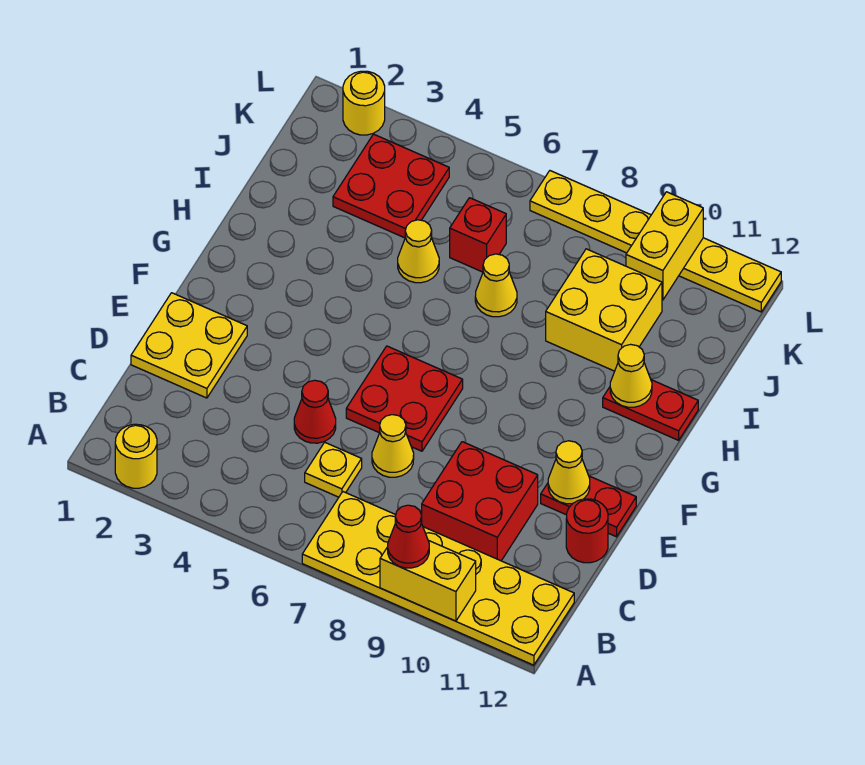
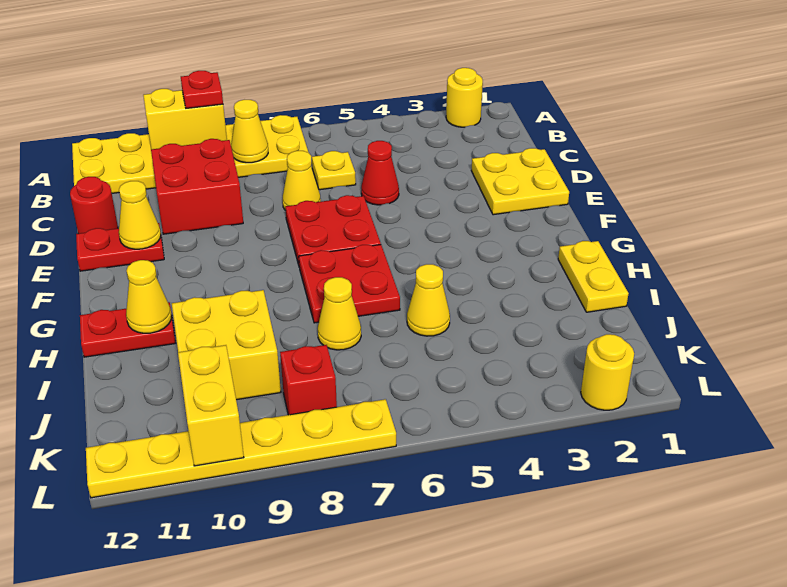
red 1x1 cone [388,505,429,568] -> red 1x1 plate [181,71,223,108]
none -> yellow 1x1 cone [231,100,268,163]
none -> yellow 1x2 plate [558,241,629,312]
red 2x2 plate [333,134,449,238] -> red 2x2 plate moved to [299,245,400,323]
red 1x1 brick [450,198,506,272] -> red 1x1 brick moved to [280,345,337,415]

